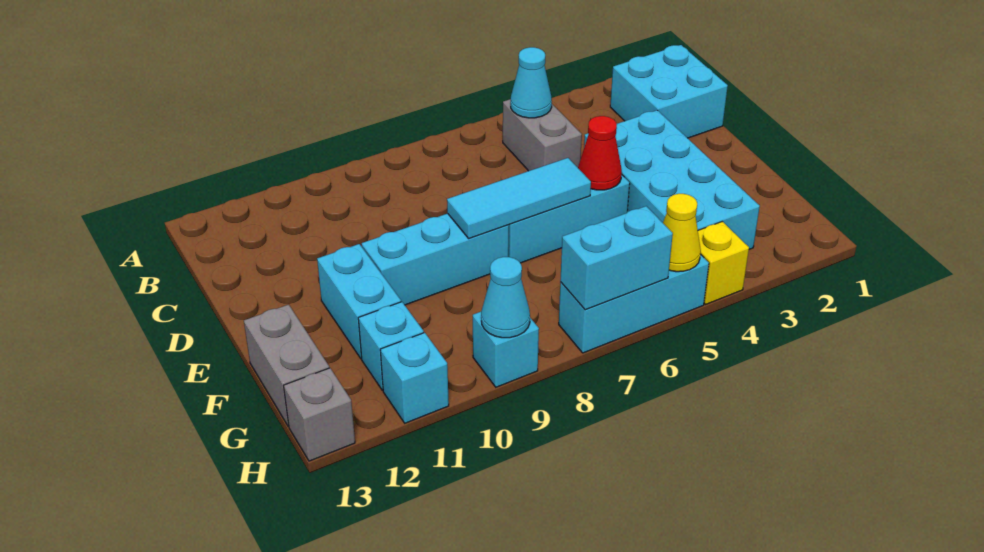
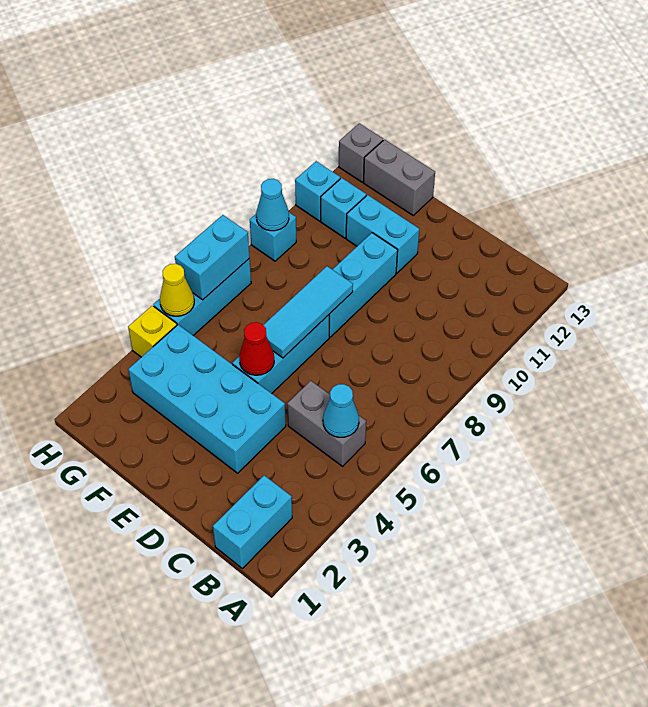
cyan 2x2 brick [610,45,728,138] -> cyan 1x2 brick [213,475,292,568]

